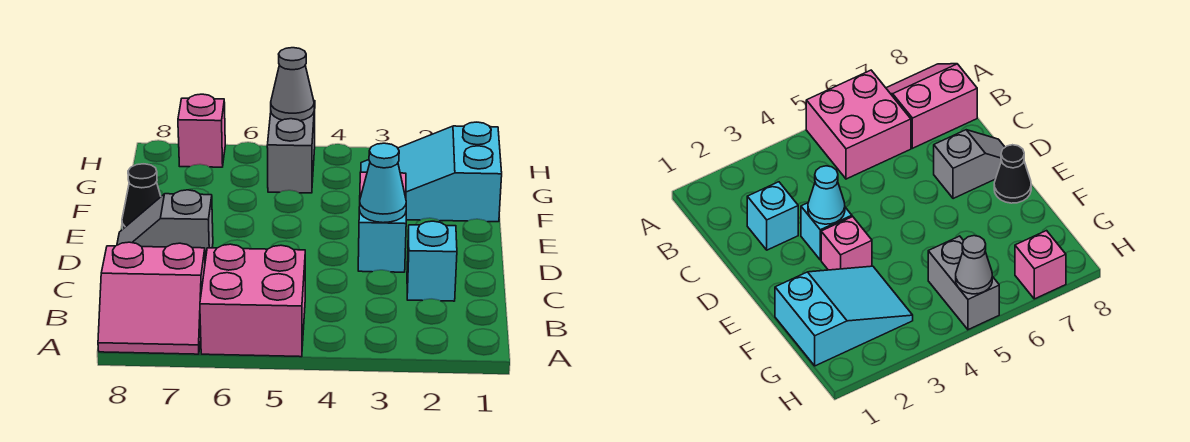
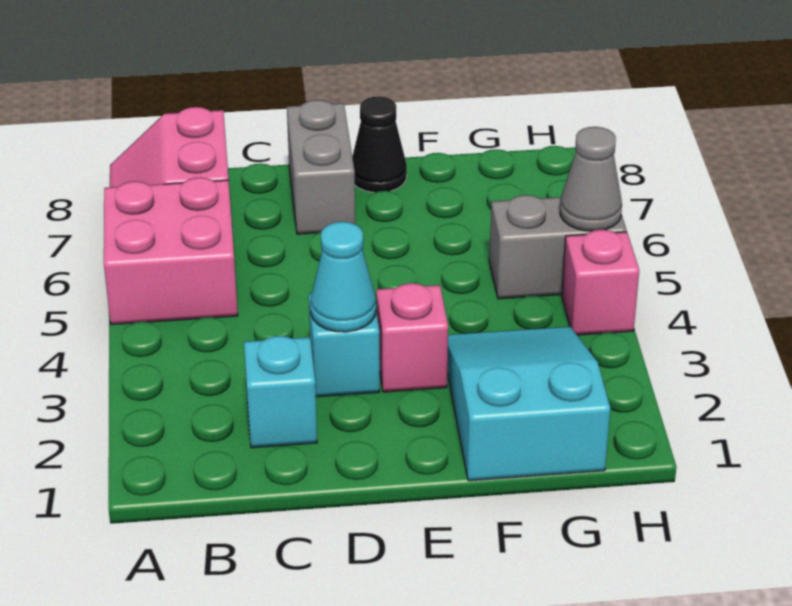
grey 1x2 slope [117,190,213,261] -> grey 1x2 brick [287,100,355,234]
pink 1x1 brick [178,94,225,167] -> pink 1x1 brick moved to [562,230,639,335]

